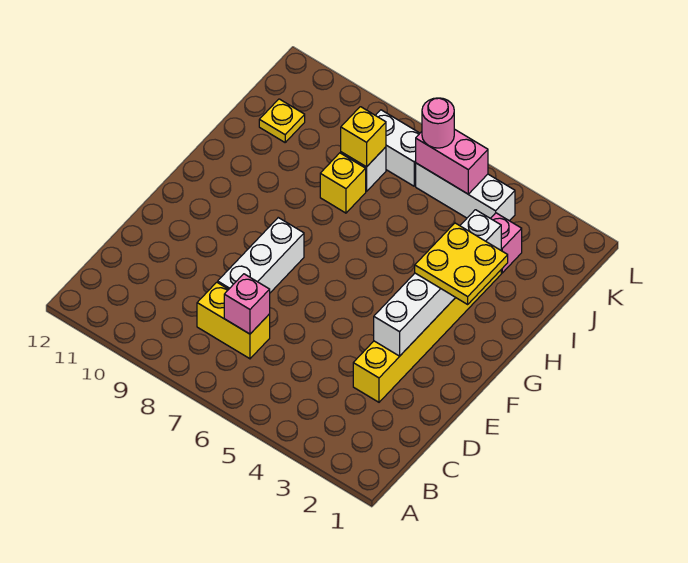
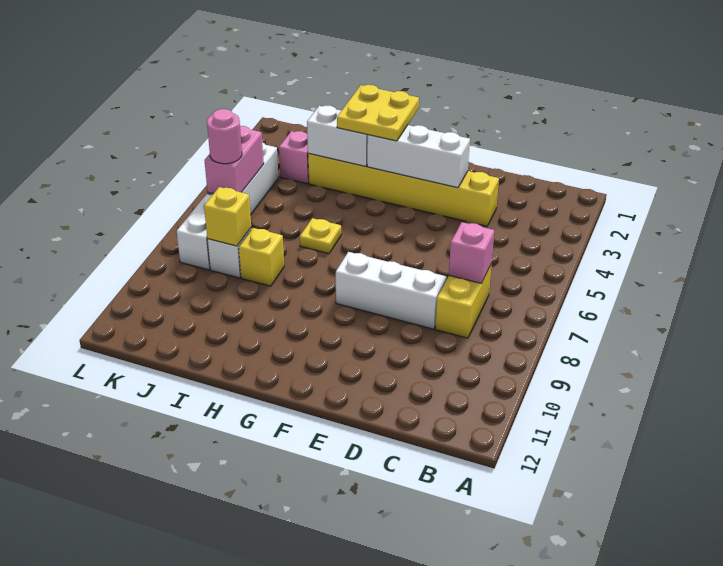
yellow 1x1 plate [259,99,305,142] -> yellow 1x1 plate moved to [300,218,341,254]

